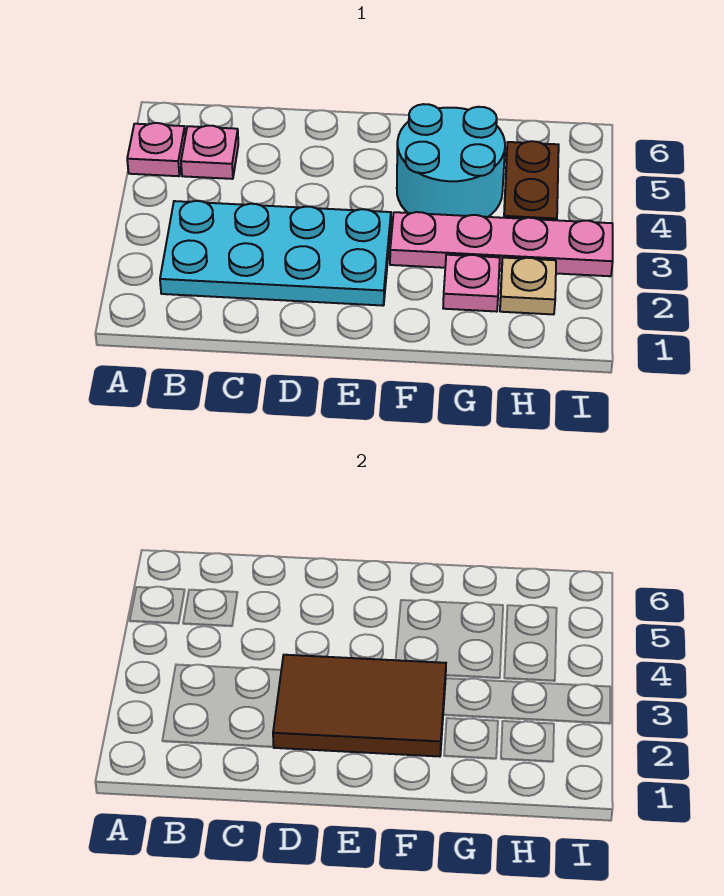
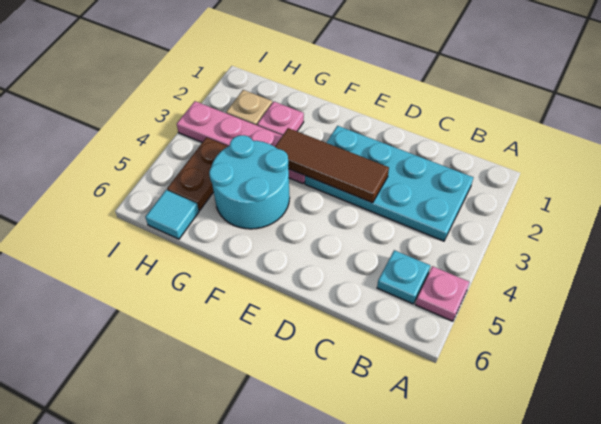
pink 1x1 plate [181,126,238,179] -> cyan 1x1 plate [377,250,430,304]
brown 2x3 tile [273,655,446,757] -> brown 1x3 tile [275,128,389,203]
none -> cyan 1x1 tile [145,190,199,239]

